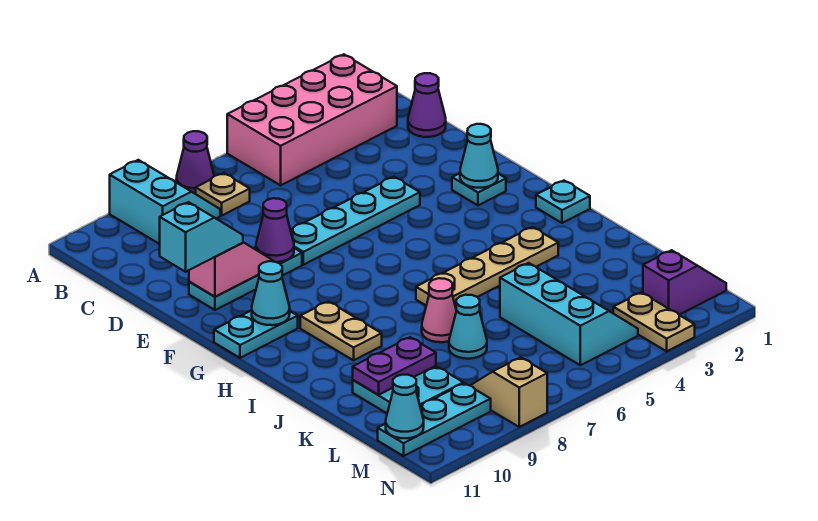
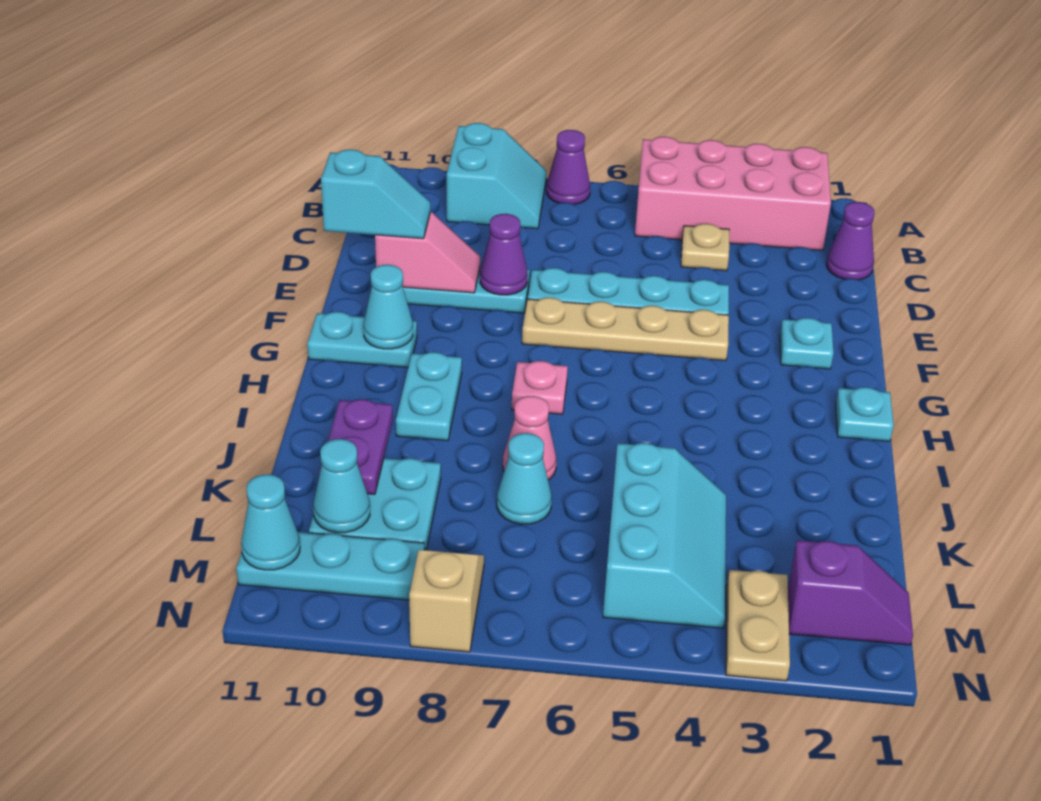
tan 1x1 plate [196,173,250,216] -> tan 1x1 plate moved to [681,224,729,271]
cyan 1x1 cone [460,124,498,188] -> cyan 1x1 cone moved to [313,439,370,533]
none -> pink 1x1 plate [512,361,568,414]
tan 1x2 plate [300,301,382,360] -> cyan 1x2 plate [396,352,462,441]
tan 1x4 plate [416,227,558,307] -> tan 1x4 plate moved to [522,298,729,361]
purple 1x2 plate [353,337,436,395] -> purple 1x2 plate turned to [319,399,393,495]

